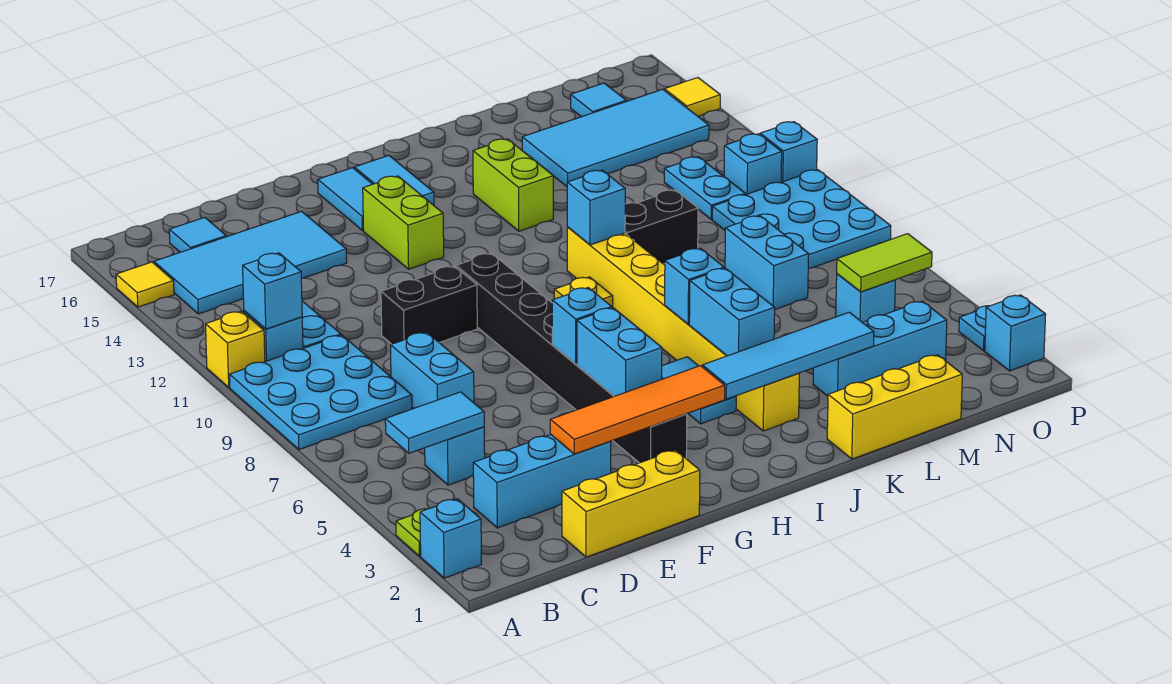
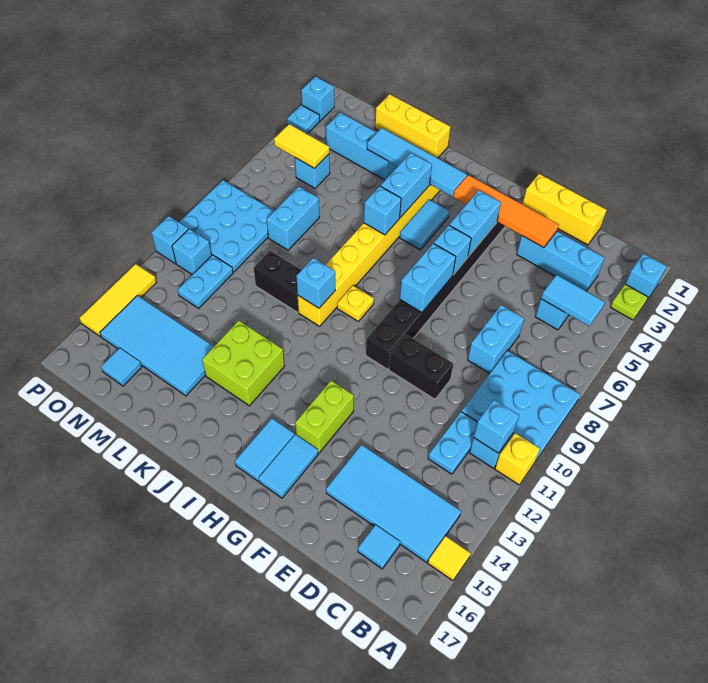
none -> cyan 1x2 brick [400,243,456,312]
lime 1x2 brick [473,139,553,231] -> lime 2x2 brick [202,321,284,406]
lime 1x2 tile [837,234,932,292] -> yellow 1x2 tile [274,124,329,168]
yellow 1x1 tile [664,78,720,116] -> yellow 1x3 tile [80,264,157,337]

